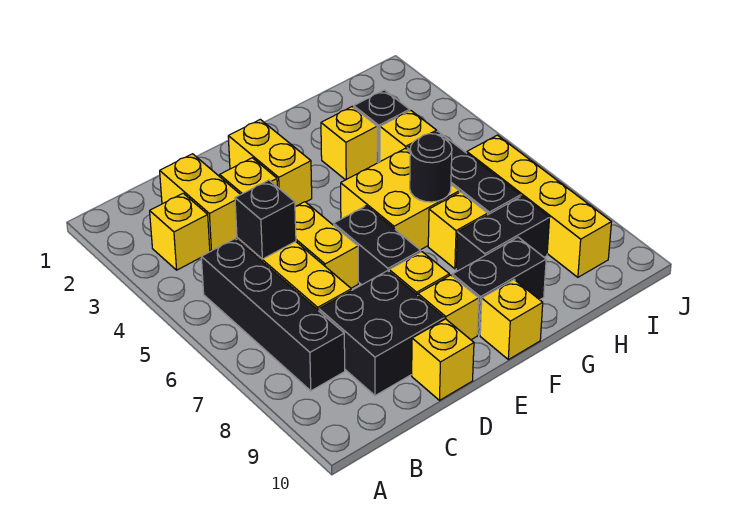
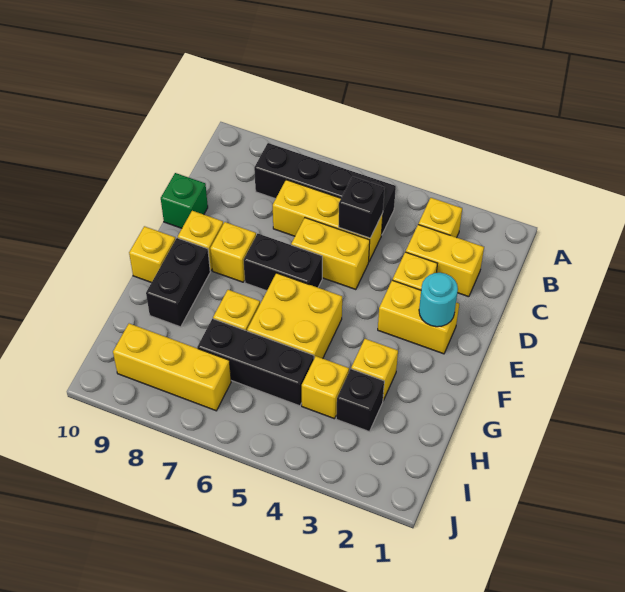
black 2x2 brick [319,271,444,396] -> none
yellow 1x1 brick [412,319,474,400] -> green 1x1 brick [161,173,208,228]
none -> cyan 1x1 round brick [419,273,458,327]
black 1x1 round brick [410,134,452,202] -> none
black 1x2 brick [456,196,549,271] -> none
yellow 1x4 brick [467,135,611,277] -> yellow 1x3 brick [113,324,231,411]

